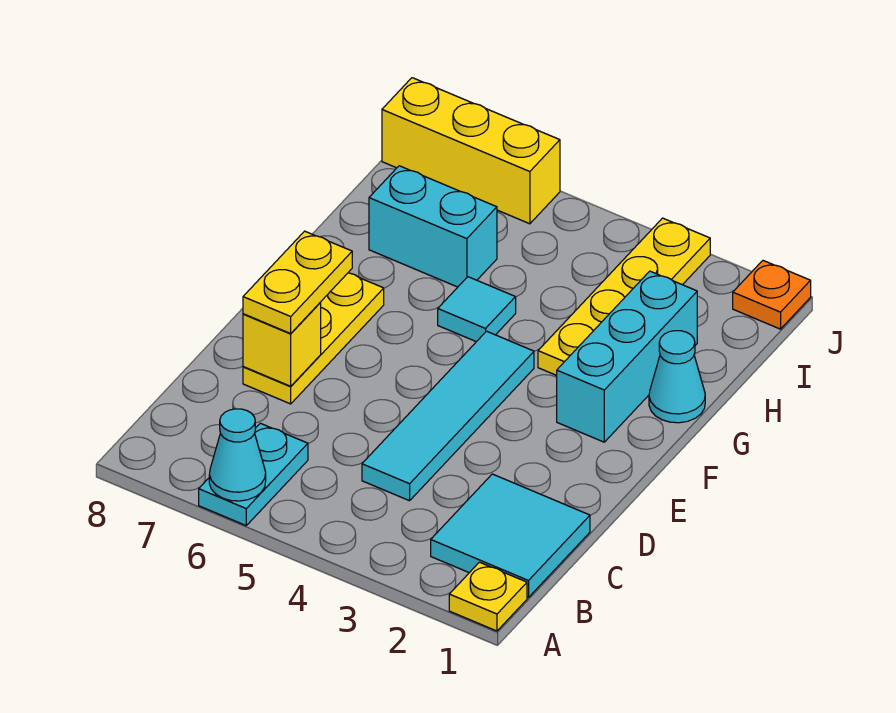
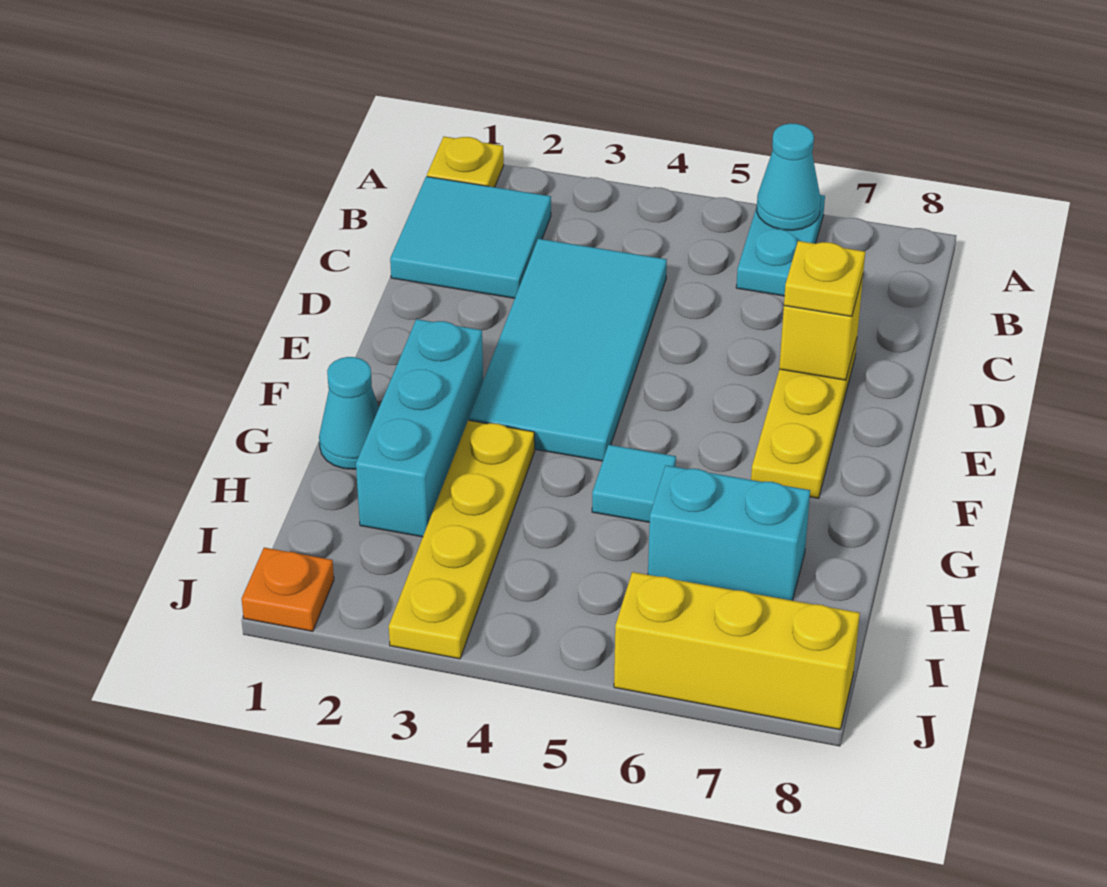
cyan 1x4 tile [362,331,534,501] -> cyan 2x4 tile [469,239,667,461]
yellow 1x2 plate [243,231,352,333] -> yellow 1x1 plate [784,241,865,317]

